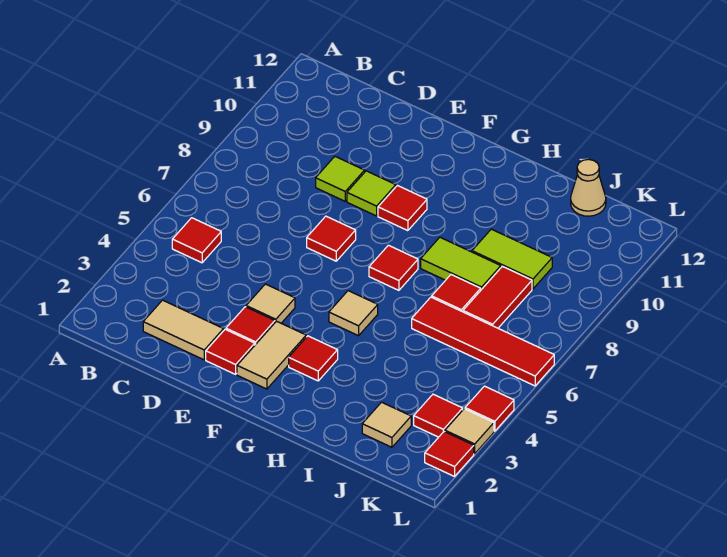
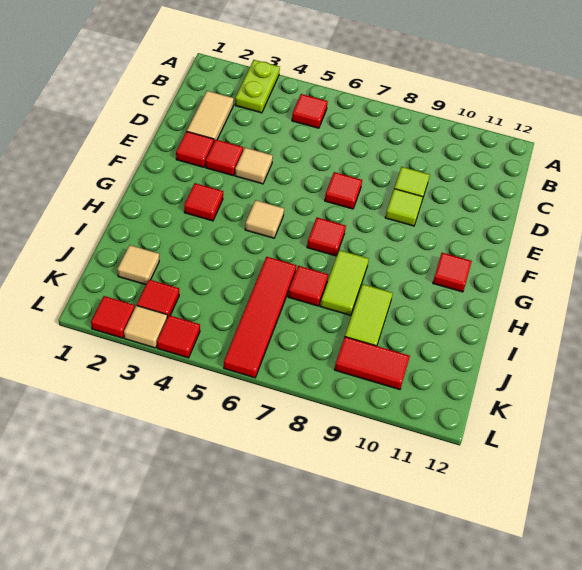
none -> lime 1x2 plate [235,60,280,113]
tan 1x2 tile [237,321,306,389] -> none
red 1x1 tile [378,186,427,231] -> red 1x1 tile moved to [433,253,472,292]
red 1x2 tile [463,266,532,328] -> red 1x2 tile moved to [334,337,410,390]
tan 1x1 cone [571,159,606,216] -> none

